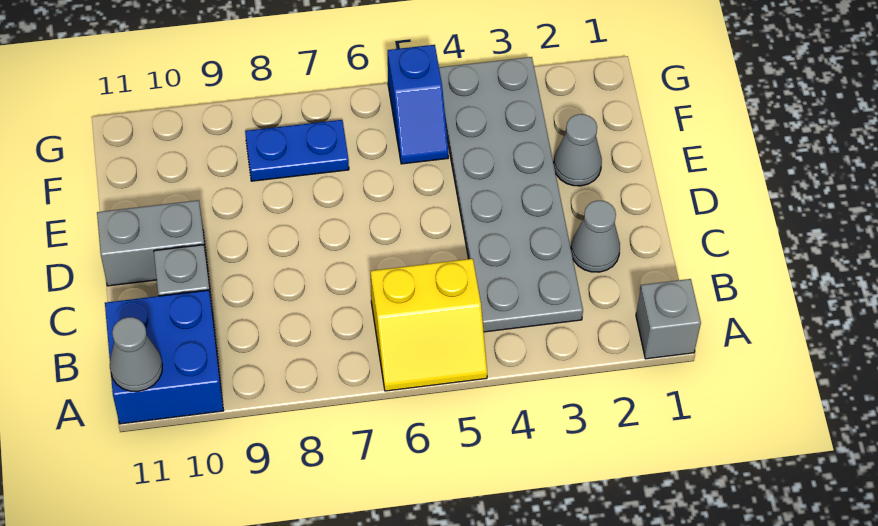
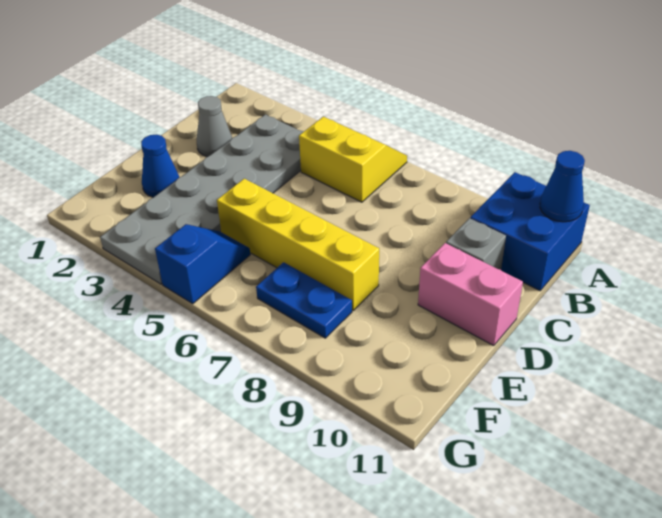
grey 1x1 brick [636,279,701,359] -> none
grey 1x1 cone [110,317,162,391] -> blue 1x1 cone [540,151,585,222]
grey 1x2 brick [97,200,208,286] -> pink 1x2 brick [418,243,523,346]
grey 1x1 cone [554,114,602,186] -> blue 1x1 cone [141,135,179,197]
none -> yellow 1x4 brick [217,179,379,310]

